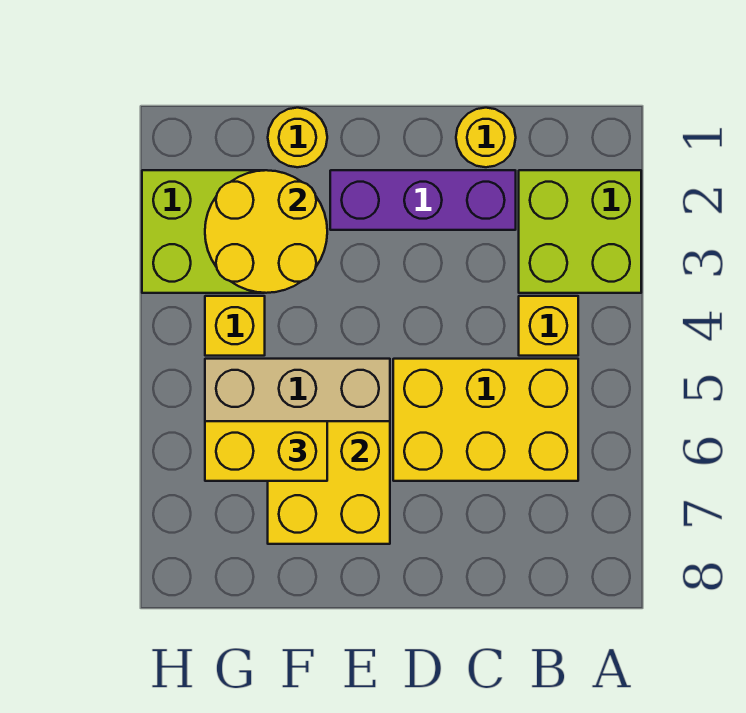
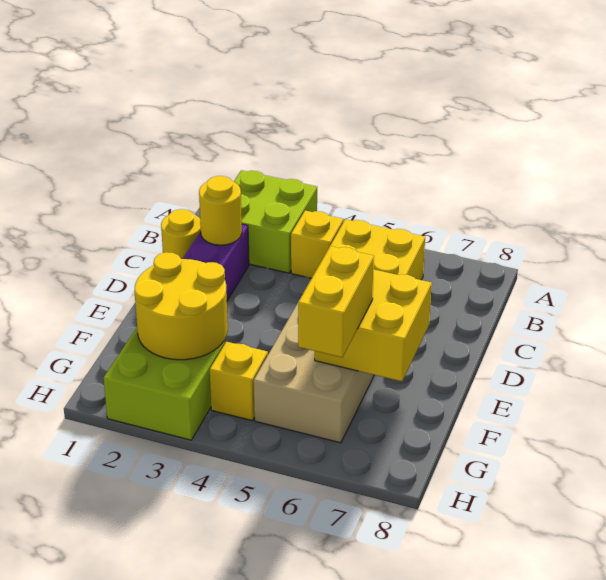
yellow 1x1 round brick [268,108,327,167] -> yellow 1x1 round brick moved to [199,176,242,245]

